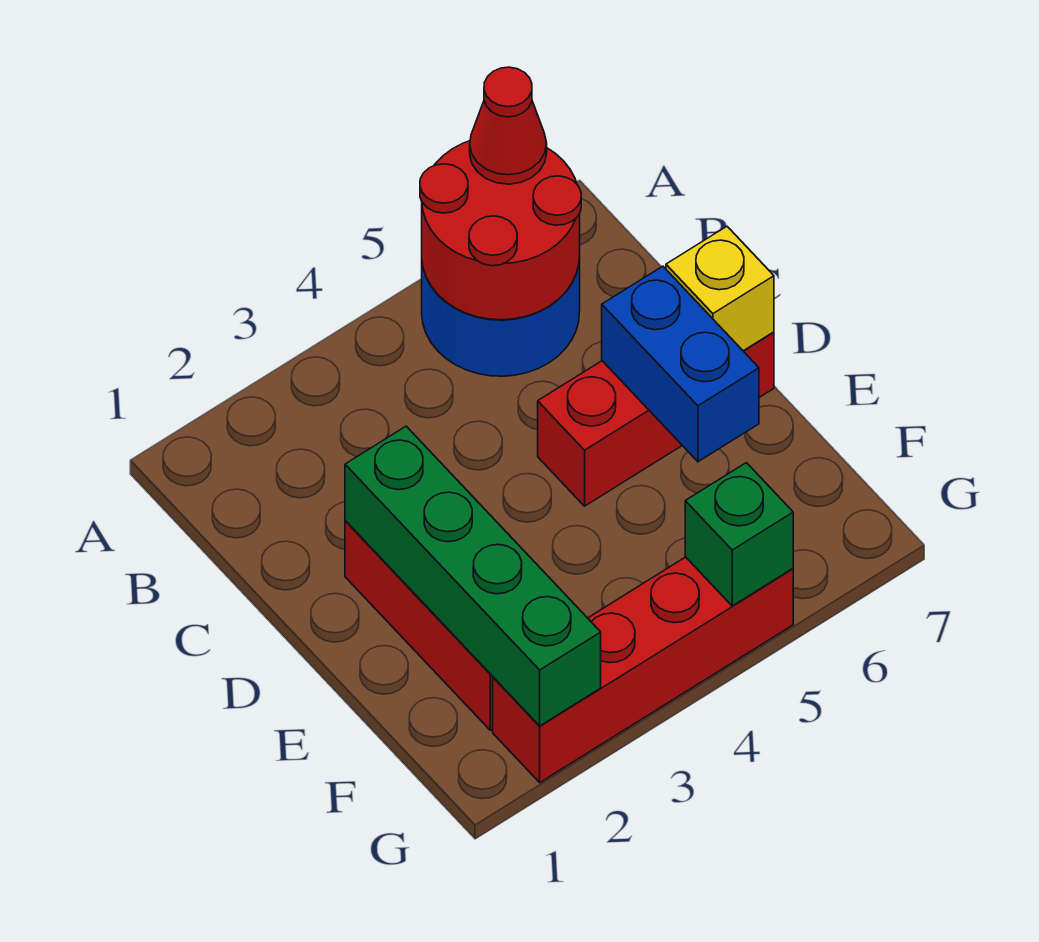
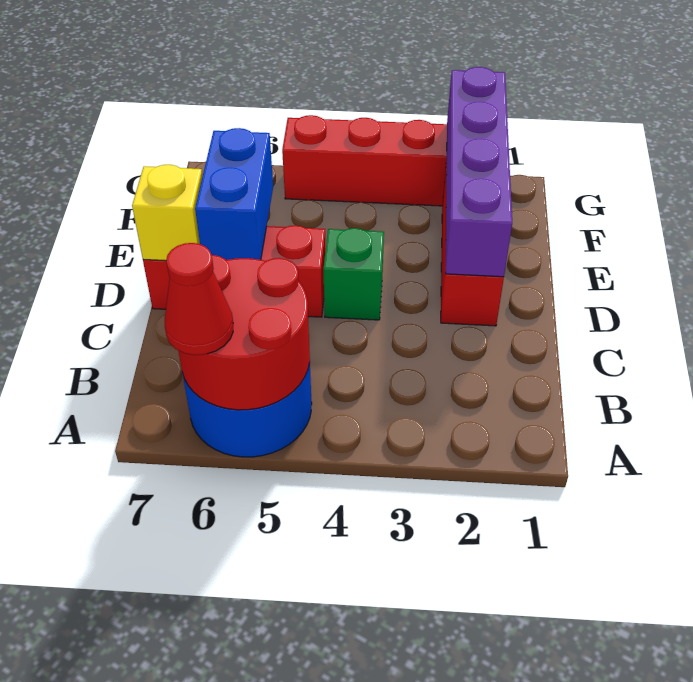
green 1x4 brick [345,426,601,726] -> purple 1x4 brick [445,67,512,277]
green 1x1 brick [685,463,793,606] -> green 1x1 brick moved to [323,228,384,320]

